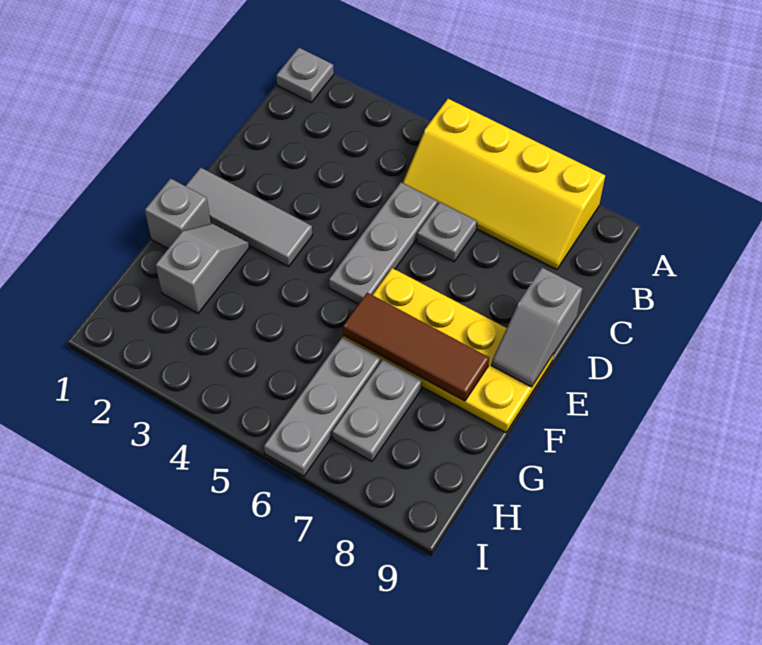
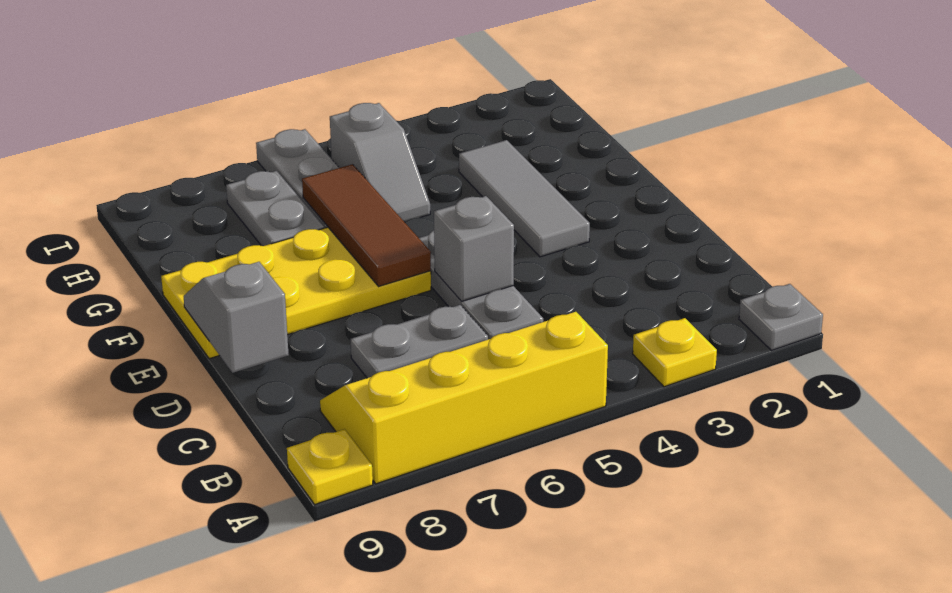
none -> yellow 1x1 plate [633,318,717,387]
none -> yellow 1x1 plate [287,429,373,504]
grey 1x1 plate [417,202,477,262] -> grey 1x2 plate [351,305,488,378]
grey 1x3 tile [186,168,312,266] -> grey 1x3 tile turned to [459,140,590,257]
grey 1x1 brick [145,178,211,248] -> grey 1x1 brick moved to [434,196,514,302]
grey 1x2 slope [156,223,249,313] -> grey 1x2 slope moved to [330,103,430,222]
brown 1x3 tile [343,293,489,401] -> brown 1x3 tile turned to [302,164,431,286]

